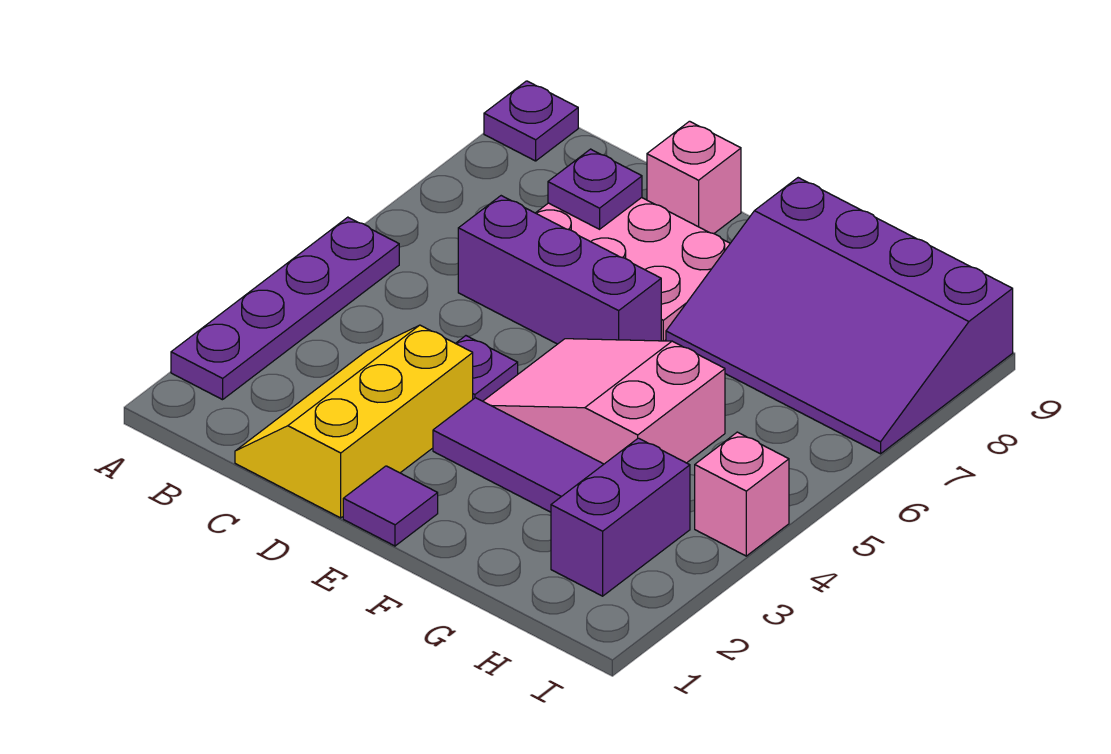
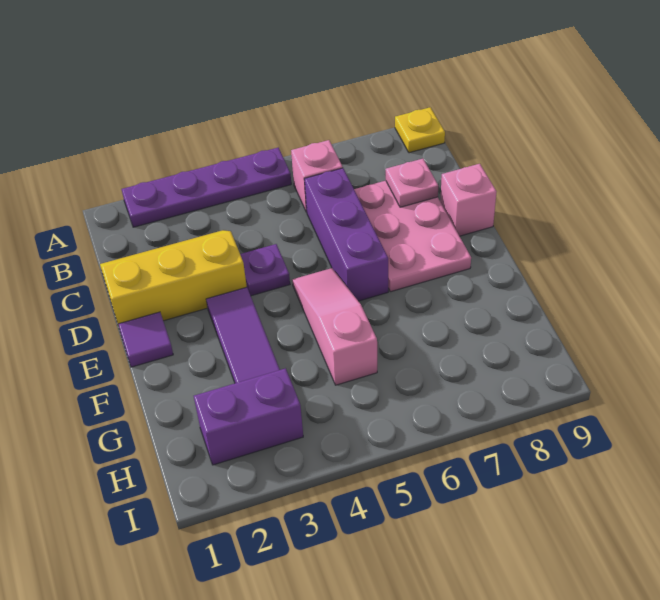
purple 1x1 plate [484,81,578,161] -> yellow 1x1 plate [395,107,445,153]
purple 1x1 plate [548,149,642,229] -> pink 1x1 plate [386,159,438,207]
pink 2x3 slope [483,339,725,464] -> pink 1x3 slope [292,268,377,385]
purple 3x4 slope [666,178,1013,454] -> none
pink 1x1 brick [695,432,789,556] -> pink 1x1 brick moved to [291,140,343,212]

